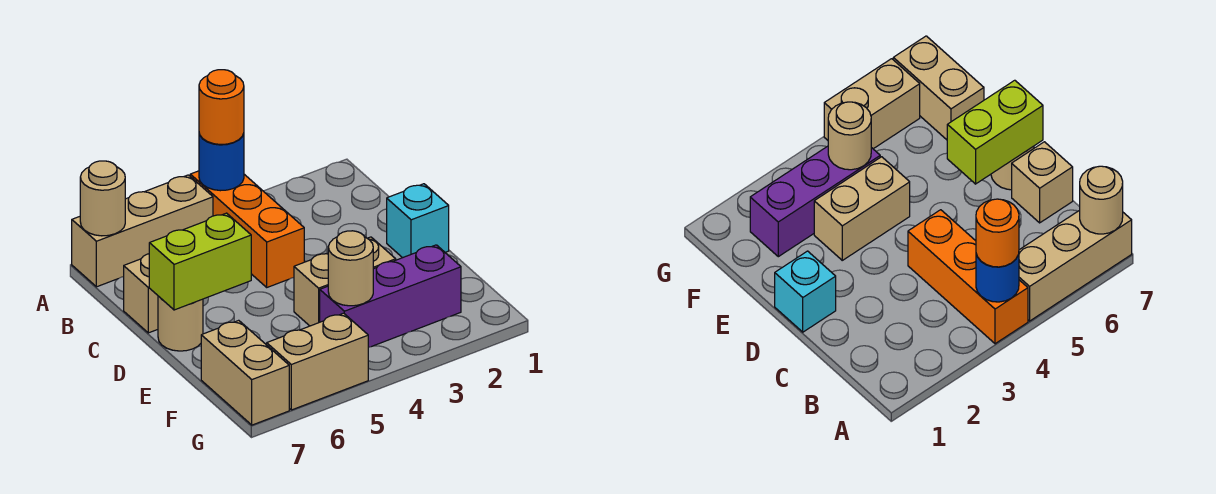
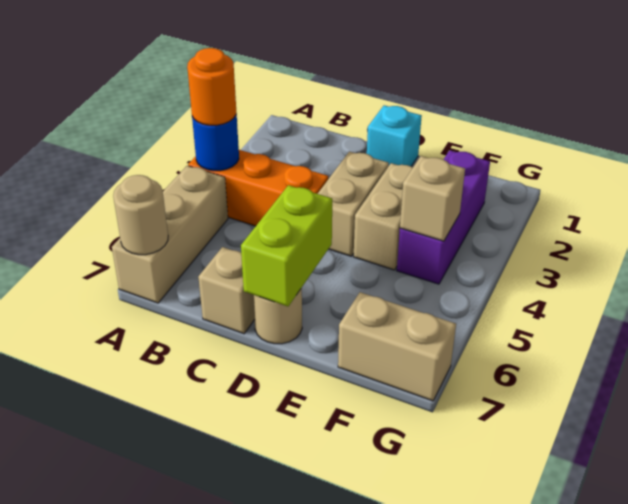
tan 1x1 round brick [328,231,373,306] -> tan 1x1 brick [400,156,465,241]
tan 1x2 brick [267,313,368,410] -> tan 1x2 brick moved to [318,151,389,256]

